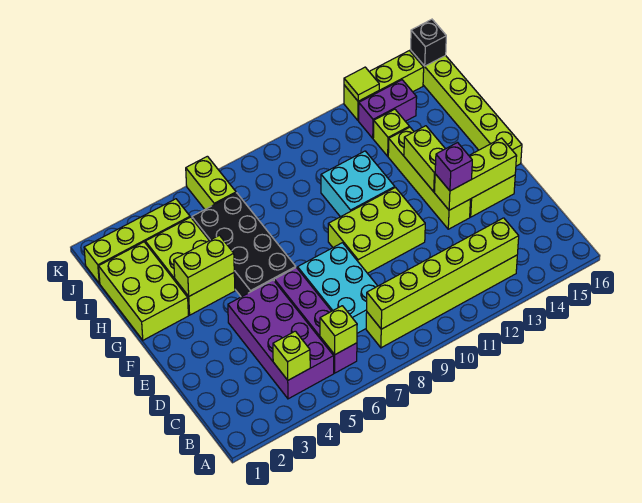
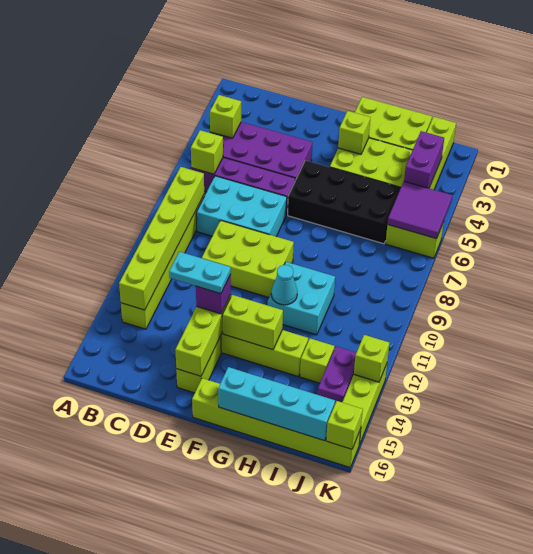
none -> cyan 1x2 plate [169,252,231,294]
lime 2x3 brick [328,188,425,273] -> lime 2x3 brick turned to [202,220,294,297]
lime 1x2 brick [174,235,234,296] -> lime 1x1 brick [338,111,371,154]
none -> cyan 1x1 cone [271,265,297,305]
none -> cyan 1x4 brick [218,367,335,441]
none -> purple 1x2 brick [404,131,444,188]
none -> purple 2x2 tile [388,181,452,239]
lime 1x1 tile [344,67,379,101] -> lime 1x1 brick [354,335,389,382]
black 1x1 brick [411,19,446,66] -> lime 1x1 brick [326,401,363,449]

